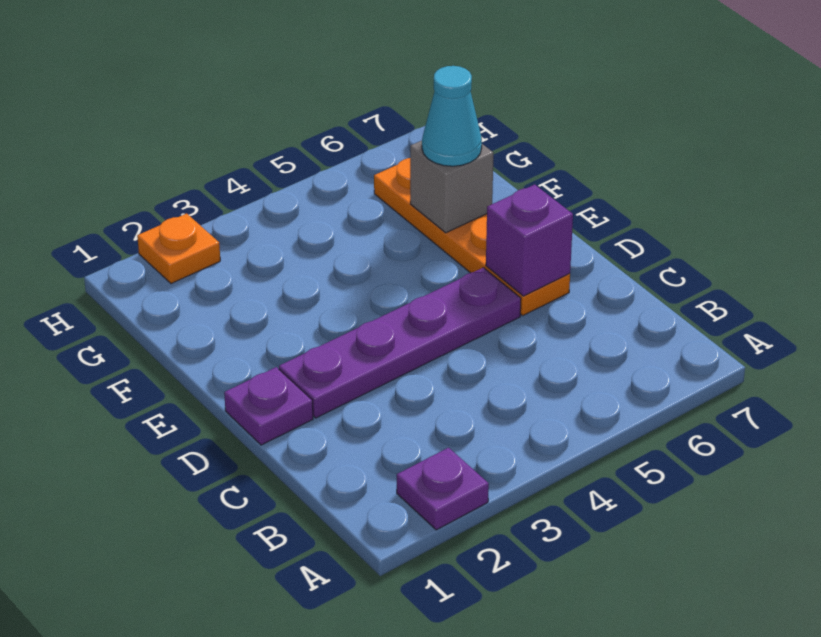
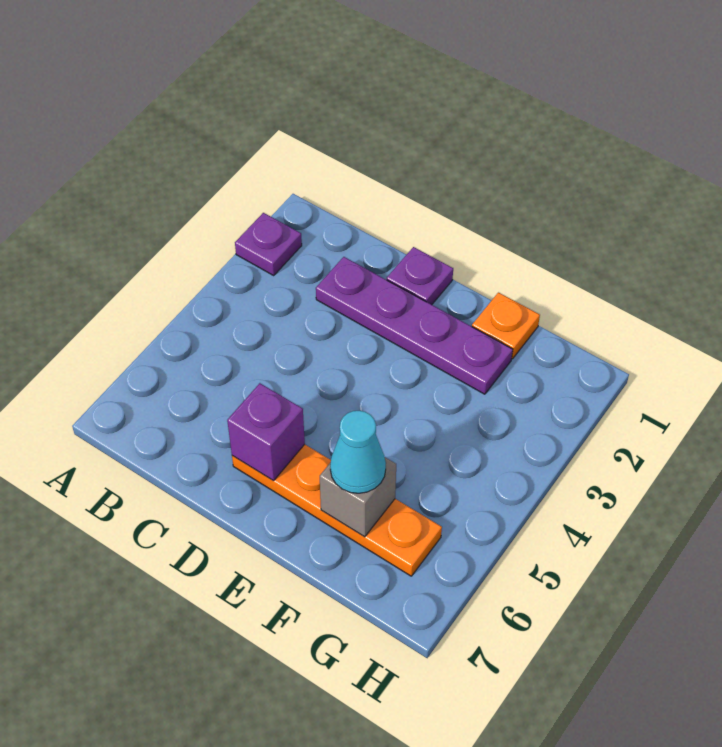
purple 1x4 plate [279,268,521,418] -> purple 1x4 plate turned to [316,257,513,394]
orange 1x1 plate [137,214,220,284] -> orange 1x1 plate moved to [472,293,540,359]

